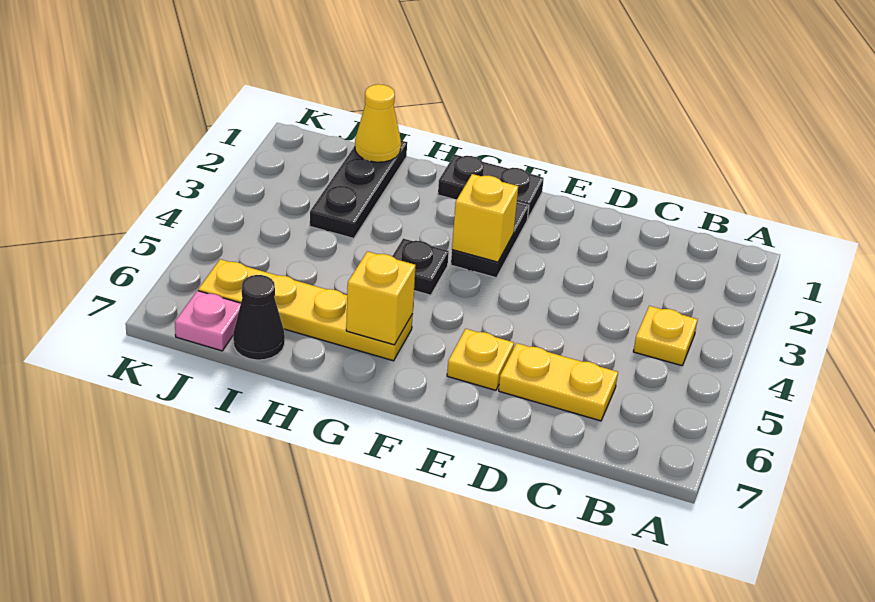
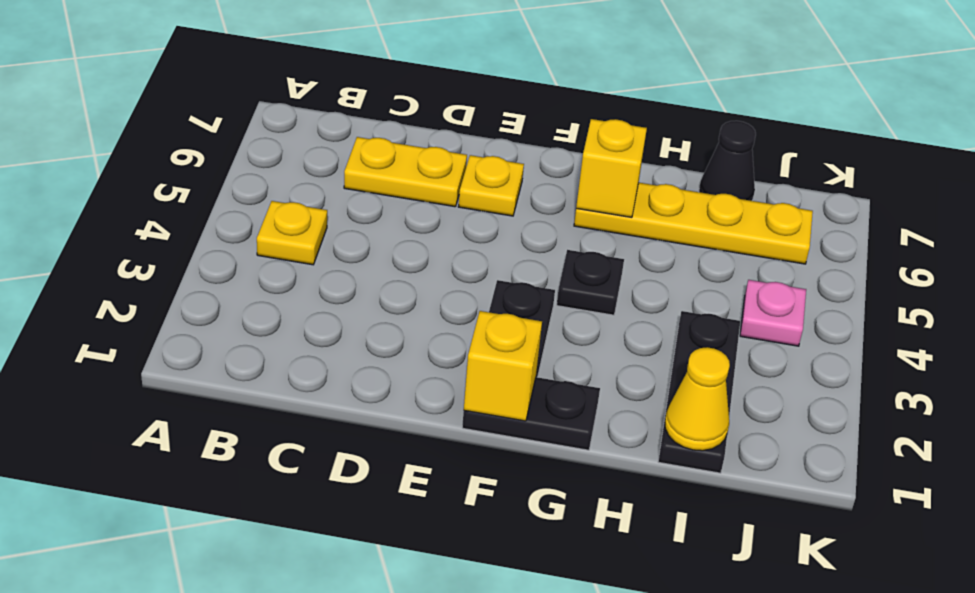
yellow 1x1 brick [452,174,518,262] -> yellow 1x1 brick moved to [464,311,542,421]
pink 1x1 plate [175,291,241,351] -> pink 1x1 plate moved to [740,280,806,346]

